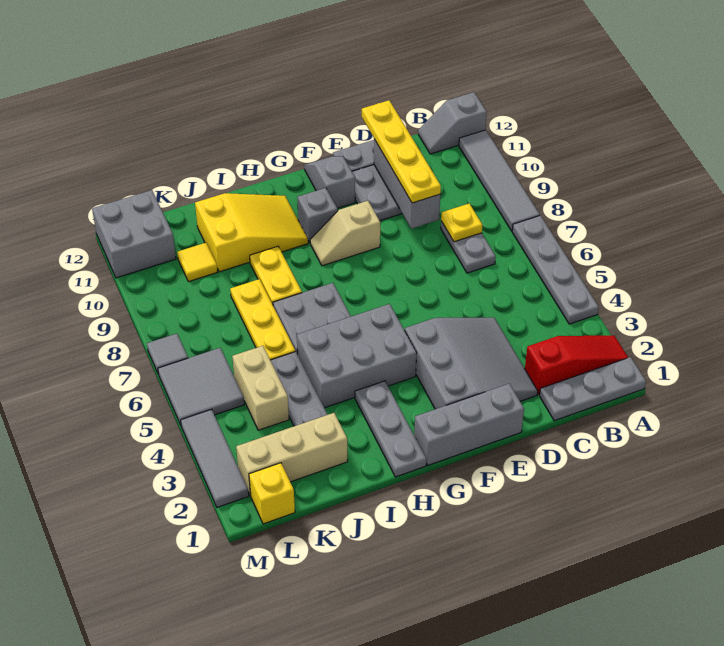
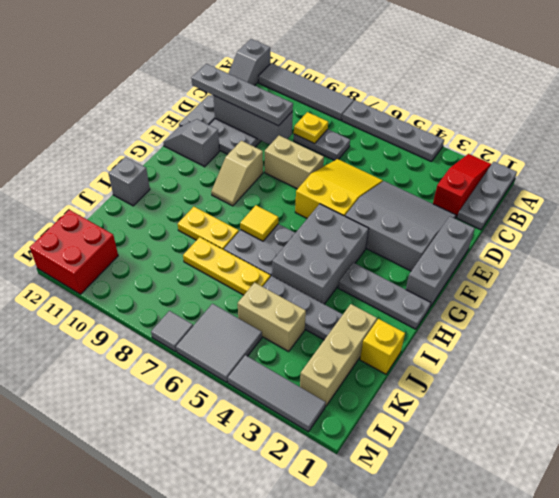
yellow 1x4 plate [362,100,441,203] -> grey 1x4 plate [192,64,293,126]
none -> tan 1x2 brick [265,135,324,189]
grey 1x1 brick [297,188,338,242] -> grey 1x1 brick moved to [108,157,150,206]
yellow 2x3 slope [195,193,308,272] -> yellow 2x3 slope moved to [295,159,383,218]
yellow 1x1 tile [177,243,218,282] -> yellow 1x1 tile moved to [240,205,278,241]
yellow 1x1 brick [249,463,295,524] -> yellow 1x1 brick moved to [360,319,405,374]
grey 2x2 brick [92,190,176,278] -> red 2x2 brick [30,210,118,294]

